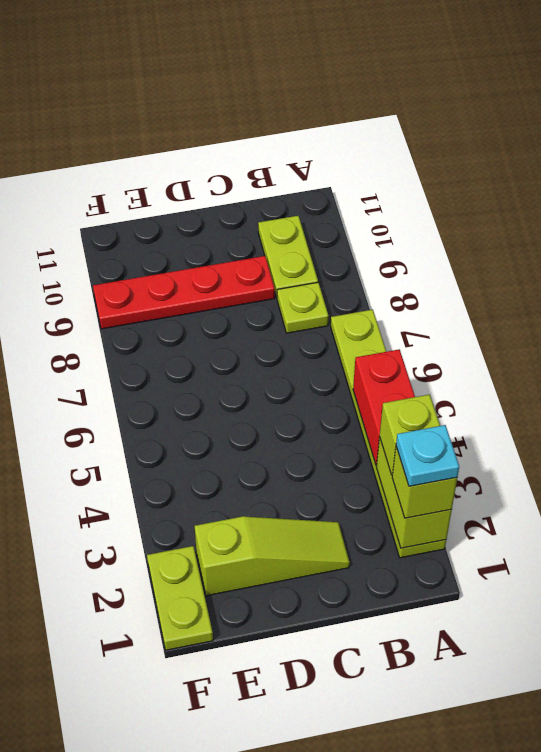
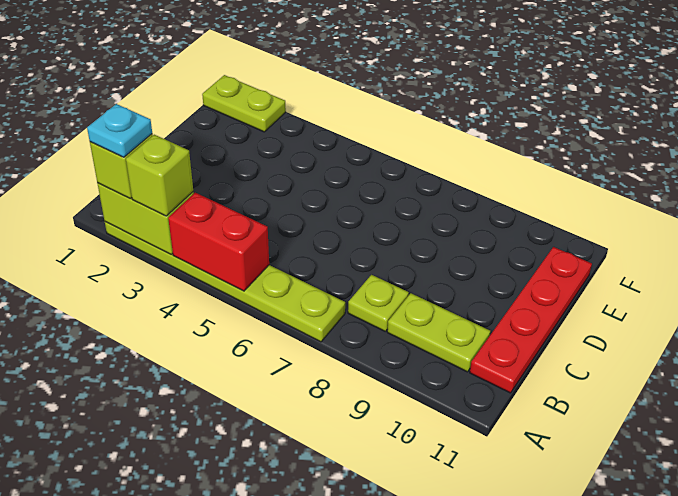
lime 1x3 slope [195,516,350,596] -> none
red 1x4 plate [93,256,275,329] -> red 1x4 plate moved to [470,247,592,393]

